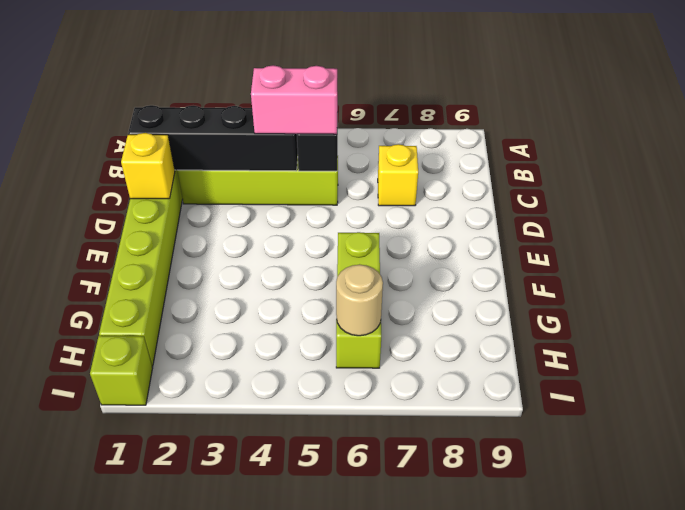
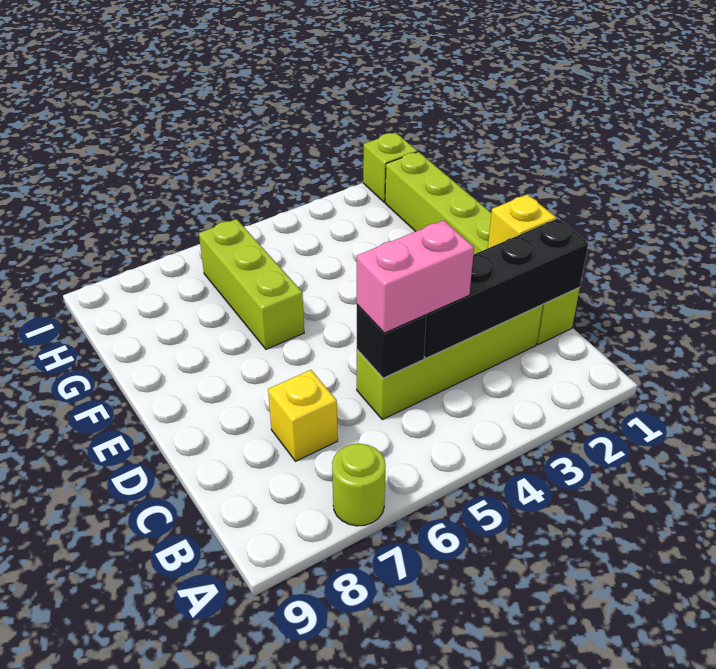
none -> lime 1x1 round brick [332,444,386,526]
tan 1x1 round brick [336,264,383,336] -> none

